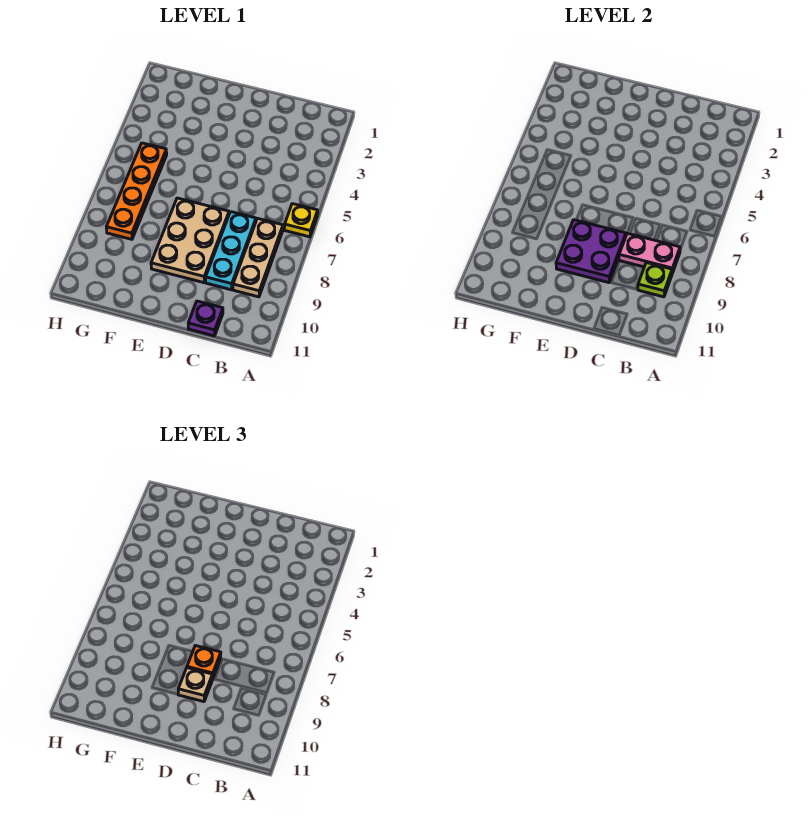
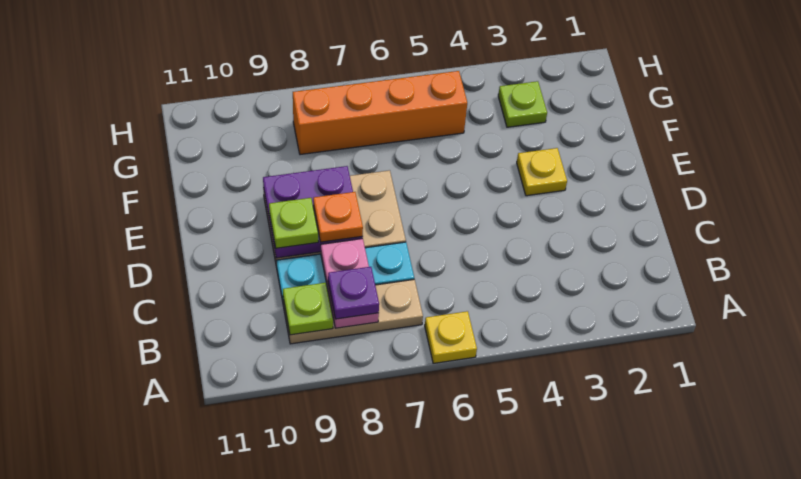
purple 1x1 plate [188,301,223,336] -> purple 1x1 plate moved to [328,267,379,319]
tan 1x1 plate [178,668,212,702] -> lime 1x1 plate [269,198,318,248]
none -> yellow 1x1 plate [517,148,567,196]
none -> lime 1x1 plate [498,81,547,127]
orange 1x4 plate [106,143,167,239] -> orange 1x4 brick [293,71,467,155]

